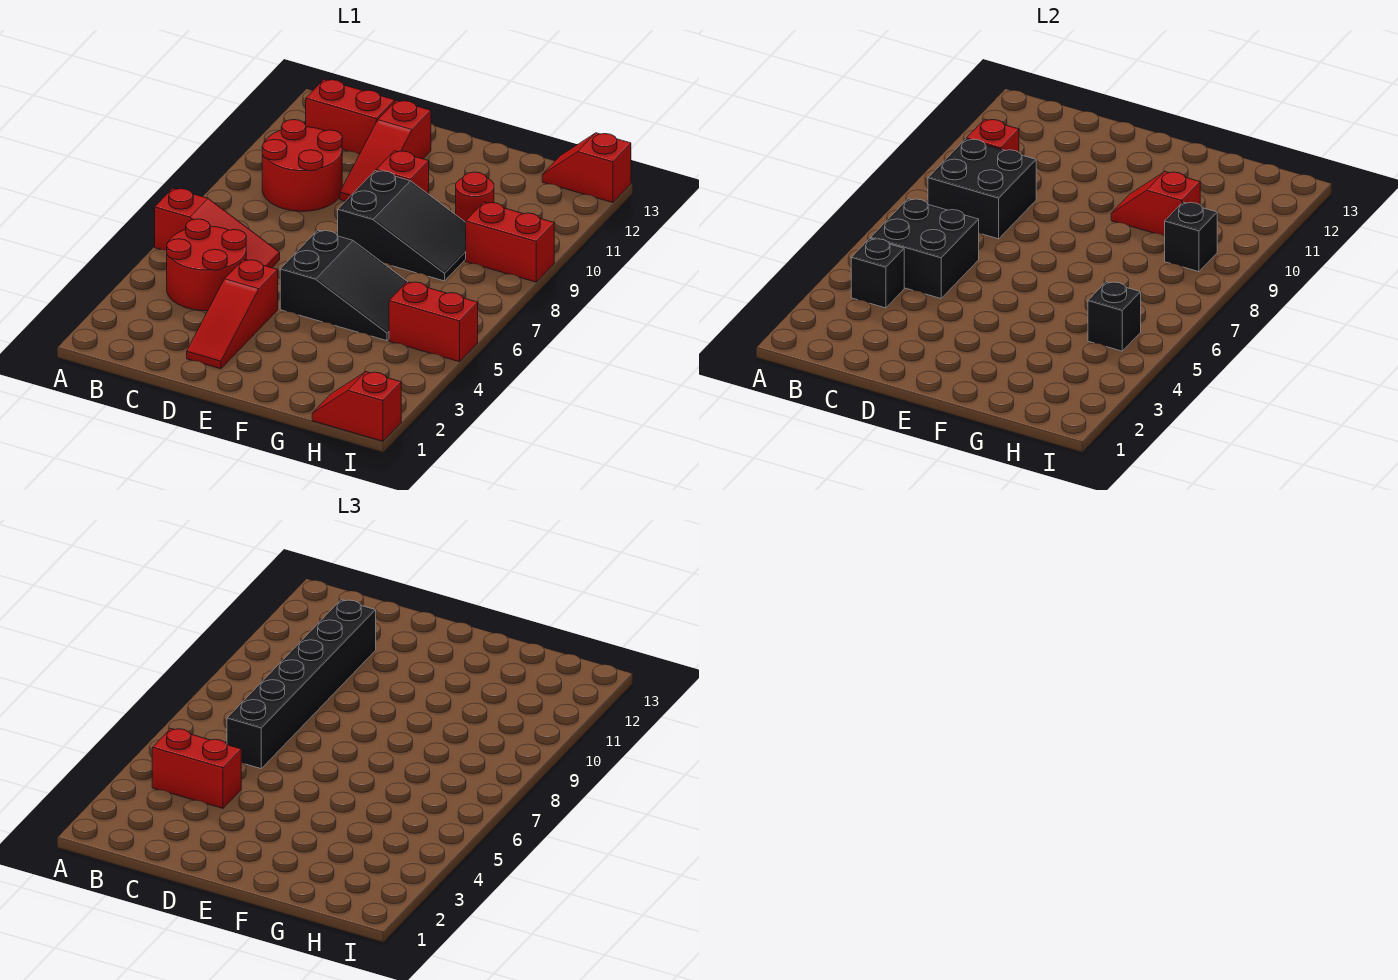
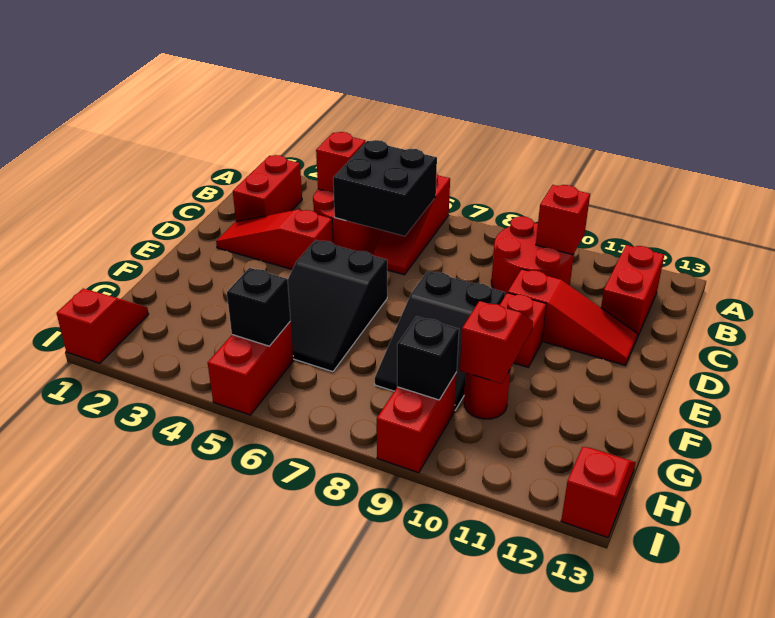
black 1x1 brick [851,239,904,308] -> red 1x1 brick [316,132,366,193]
red 1x2 brick [152,729,241,808] -> red 1x2 brick moved to [233,155,302,222]
black 2x2 brick [928,139,1036,239] -> none
black 1x6 brick [227,600,376,769] -> none
red 1x3 slope [340,100,431,201] -> red 1x3 slope turned to [508,269,637,365]

